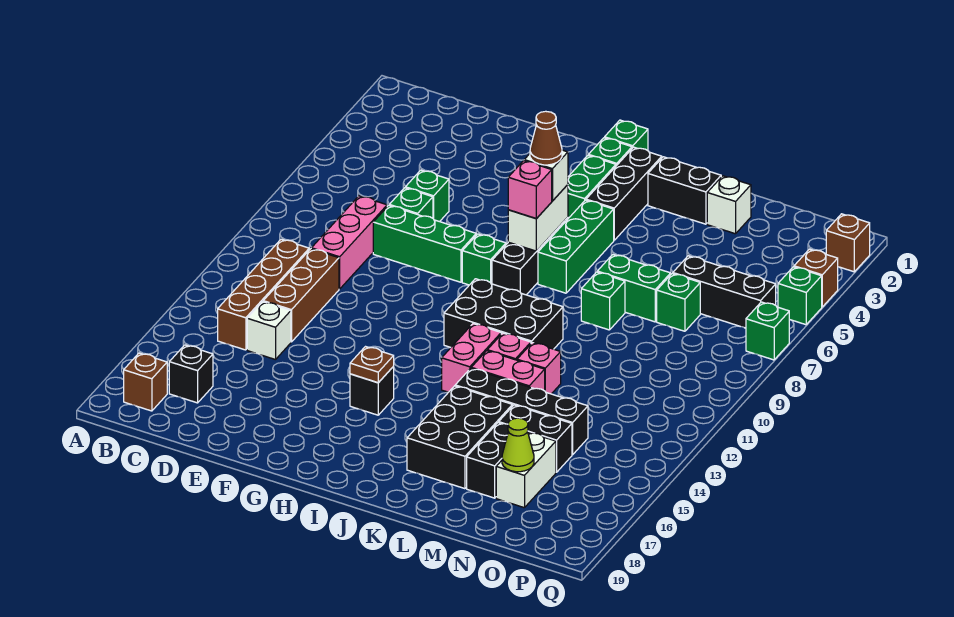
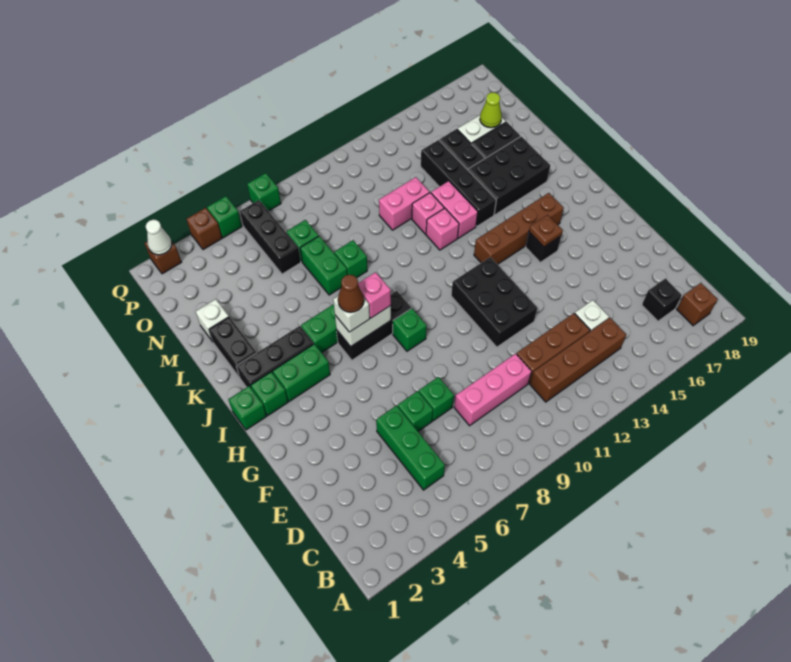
green 1x3 brick [373,205,476,282] -> green 1x3 brick moved to [376,406,445,490]
black 2x3 brick [444,279,563,349] -> black 2x3 brick moved to [451,257,537,347]
none -> brown 1x4 brick [474,193,564,265]
pink 1x2 brick [442,324,501,392] -> pink 1x2 brick moved to [379,177,430,230]
none -> white 1x1 cone [146,220,172,255]

